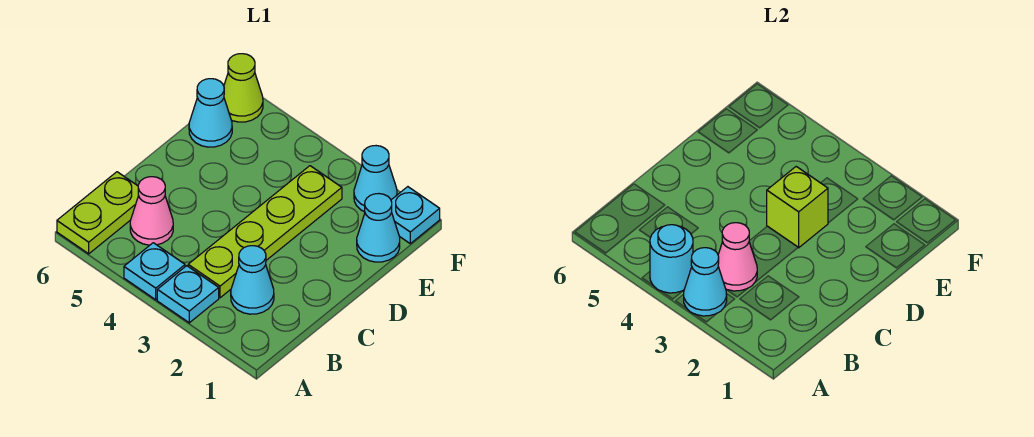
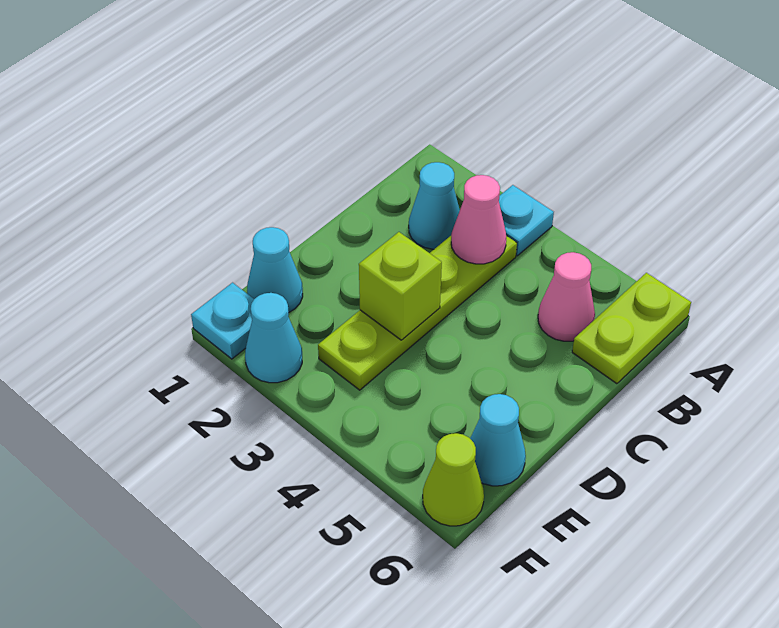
cyan 1x1 cone [684,248,727,316] -> none
cyan 1x1 plate [124,243,185,300] -> none
cyan 1x1 round brick [650,225,693,293] -> none

